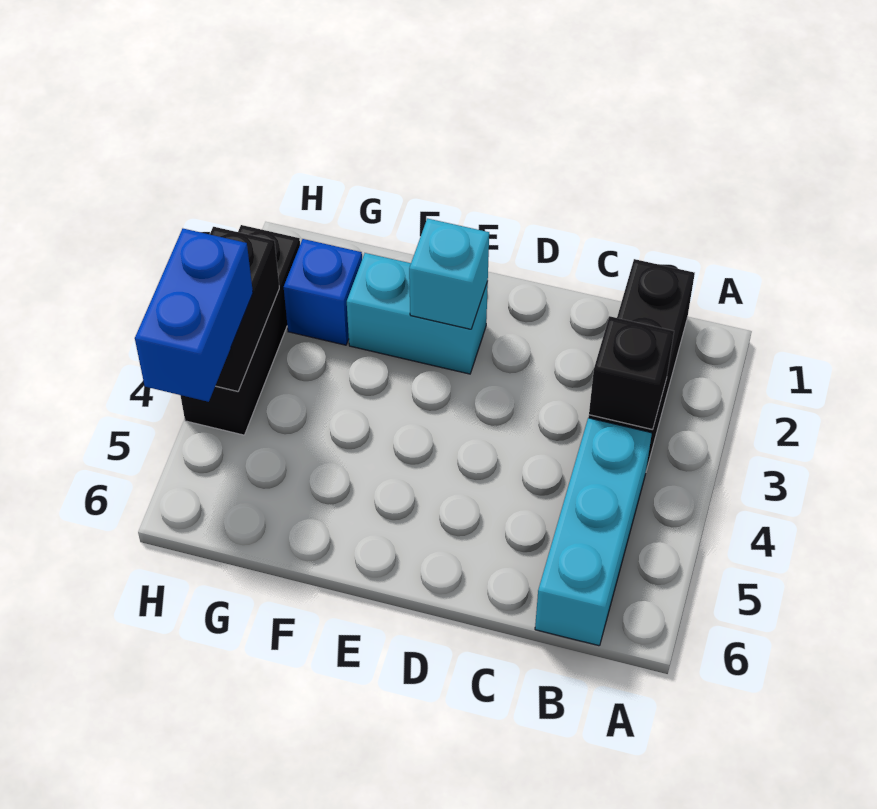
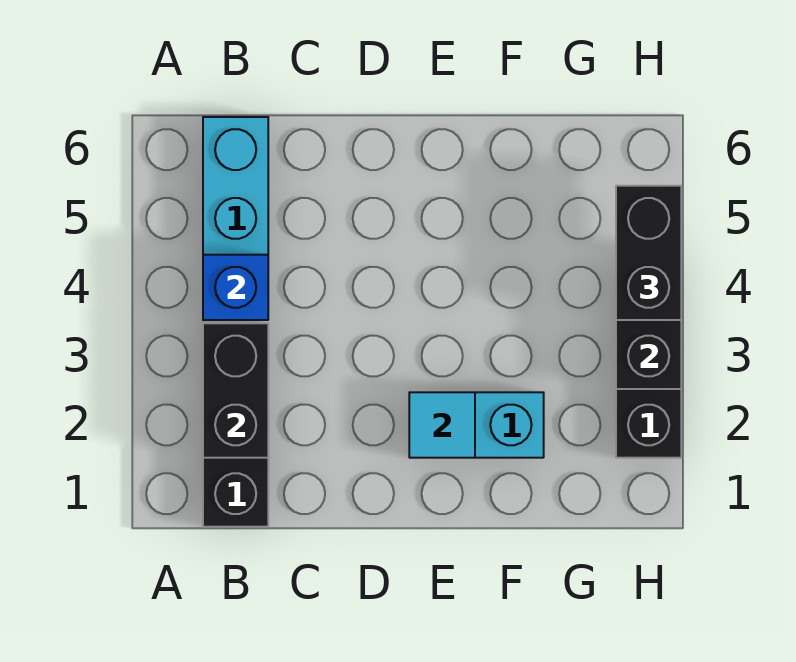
black 1x1 brick [589,316,674,430] -> black 1x2 brick [203,323,268,458]
cyan 1x1 brick [409,218,489,329] -> cyan 1x1 tile [409,392,475,458]
blue 1x1 brick [284,239,362,345] -> blue 1x1 brick moved to [203,255,268,320]
blue 1x2 brick [135,229,253,402] -> black 1x2 brick [616,186,681,320]

